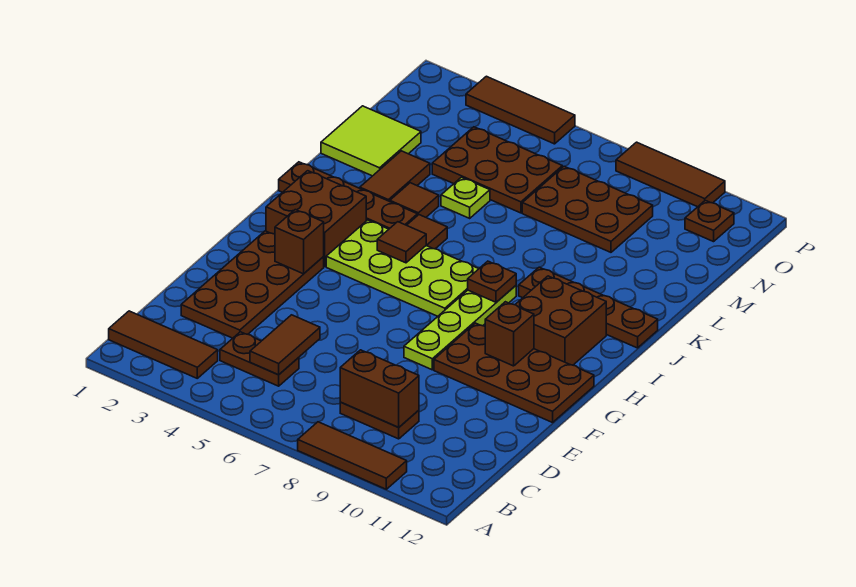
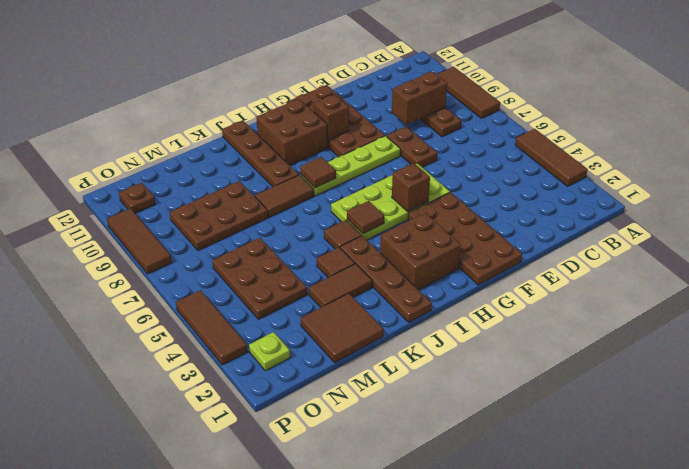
brown 1x3 tile [109,311,218,378] -> brown 1x3 tile moved to [515,129,588,186]
brown 1x2 plate [220,332,299,386] -> brown 1x2 plate moved to [387,127,437,167]
brown 1x2 tile [250,315,320,375] -> brown 1x2 tile moved to [255,175,314,217]
brown 1x2 brick [340,350,419,427] -> brown 1x2 brick turned to [392,71,447,125]
brown 2x4 plate [181,231,324,338] -> brown 2x4 plate turned to [408,192,522,285]
brown 1x1 brick [275,210,324,274] -> brown 1x1 brick moved to [392,163,430,212]
lime 2x4 plate [326,220,478,316] -> lime 2x4 plate turned to [331,163,450,240]
brown 1x1 plate [468,261,516,302] -> brown 1x1 tile [300,157,336,188]
lime 2x2 tile [321,106,421,176] -> brown 2x2 tile [301,293,384,362]
lime 1x1 plate [441,177,490,218] -> lime 1x1 plate moved to [249,332,290,371]
brown 2x3 plate [522,167,653,252] -> brown 2x3 plate turned to [170,181,268,250]

